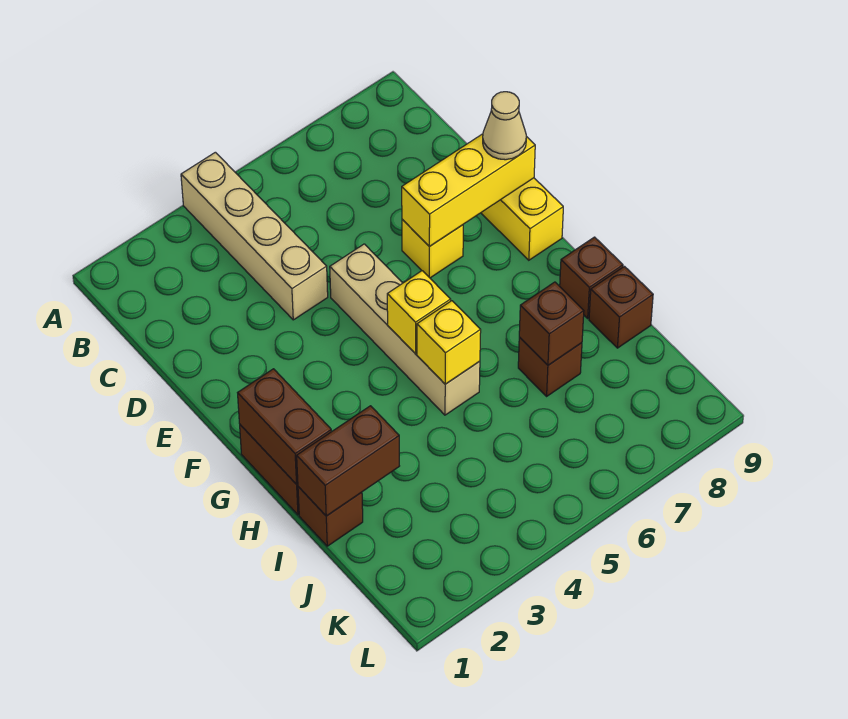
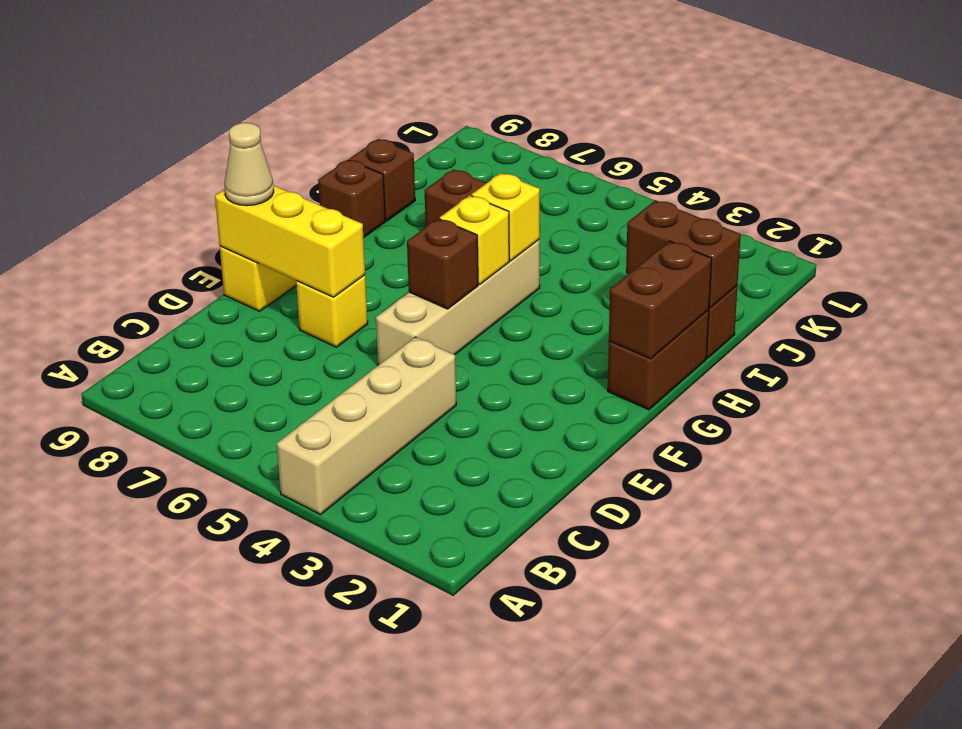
brown 1x1 brick [519,282,584,365] -> brown 1x1 brick moved to [407,219,478,309]

